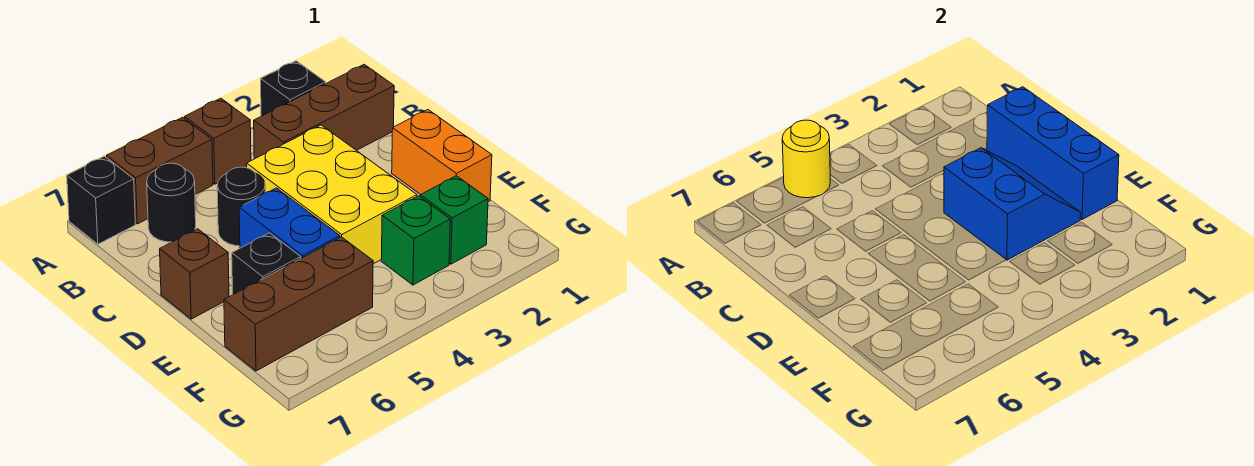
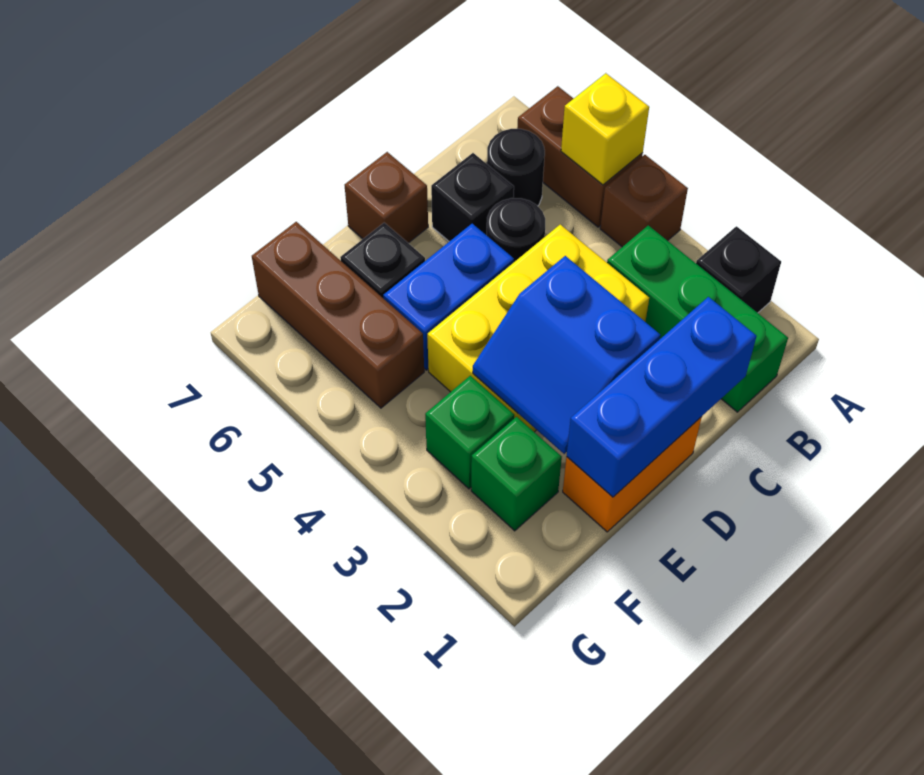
yellow 1x1 round brick [782,120,830,198] -> yellow 1x1 brick [561,73,649,185]
black 1x1 brick [67,156,135,244] -> black 1x1 brick moved to [431,153,514,242]
brown 1x3 brick [254,65,394,159] -> green 1x3 brick [607,225,788,412]
blue 2x2 slope [944,148,1081,260] -> blue 2x2 slope turned to [473,256,660,454]

